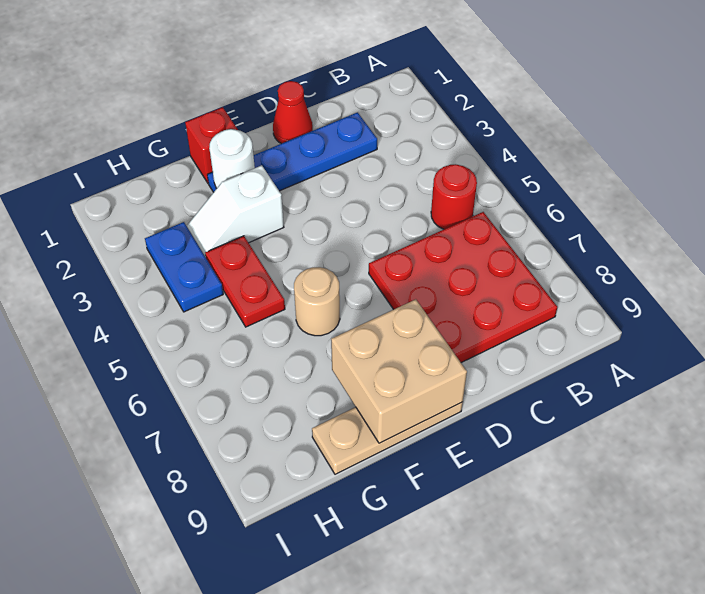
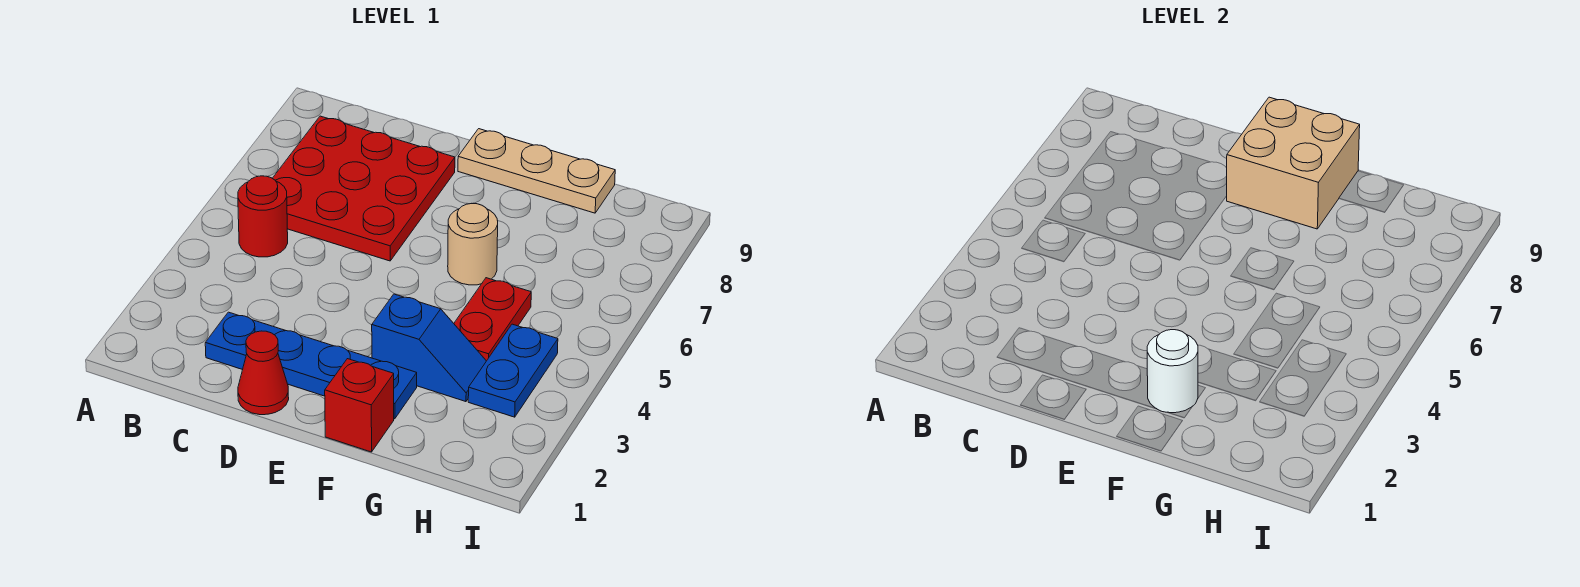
white 1x2 slope [187,165,284,257] -> blue 1x2 slope [372,294,486,402]

